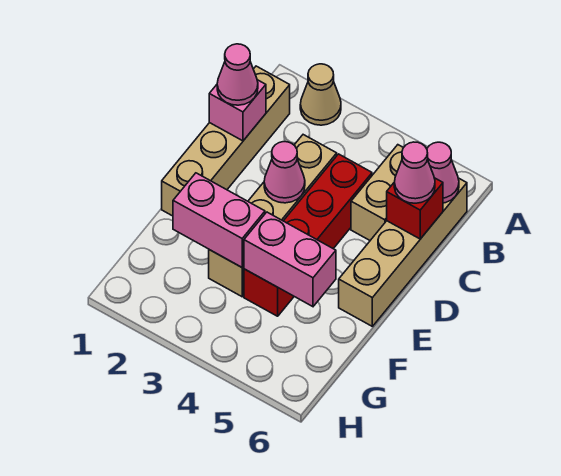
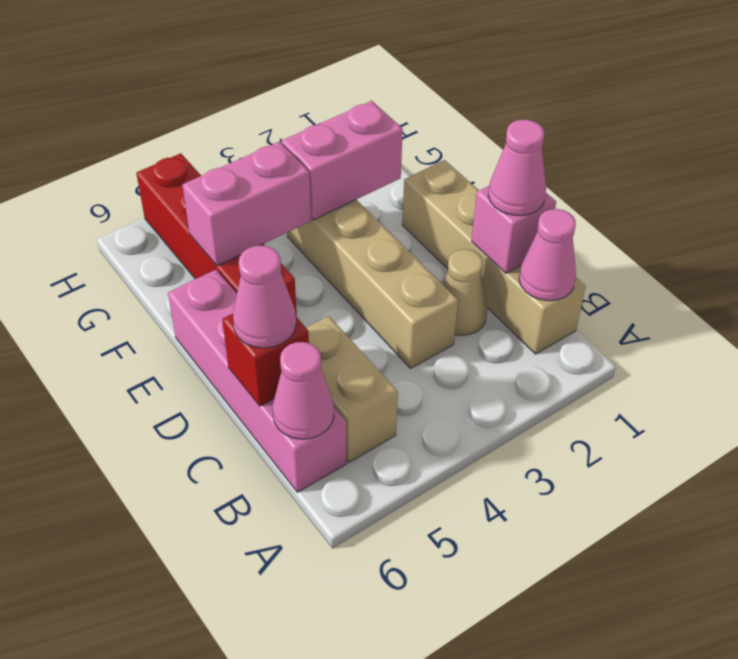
tan 1x1 cone [300,64,341,125] -> tan 1x1 cone moved to [443,249,487,335]
tan 1x4 brick [339,178,467,326] -> pink 1x4 brick [168,270,346,492]
red 1x4 brick [244,154,372,316] -> red 1x4 brick moved to [136,153,297,317]
pink 1x1 cone [264,142,305,203] -> pink 1x1 cone moved to [519,209,576,301]

